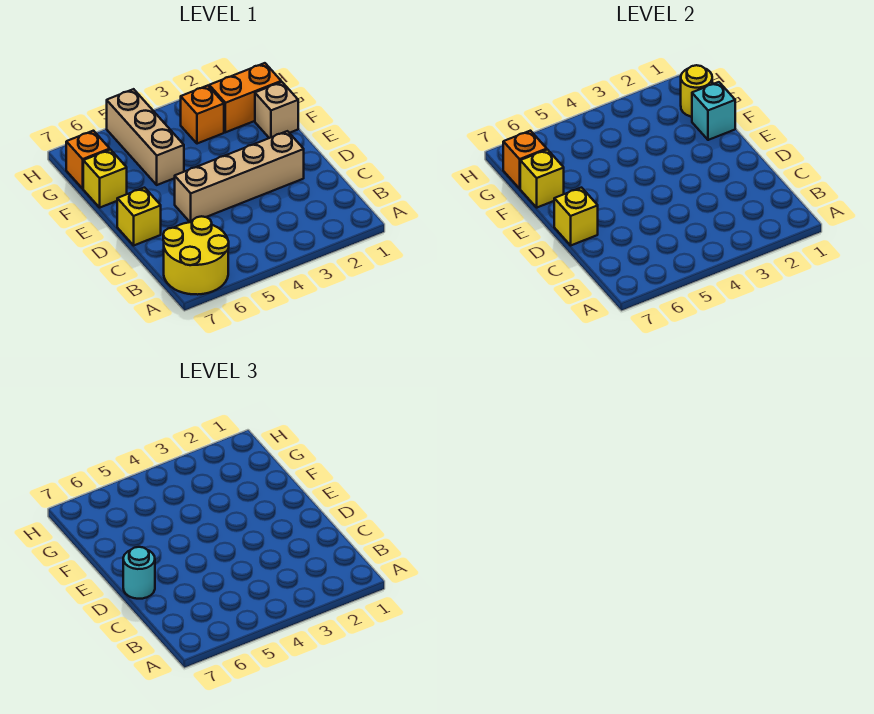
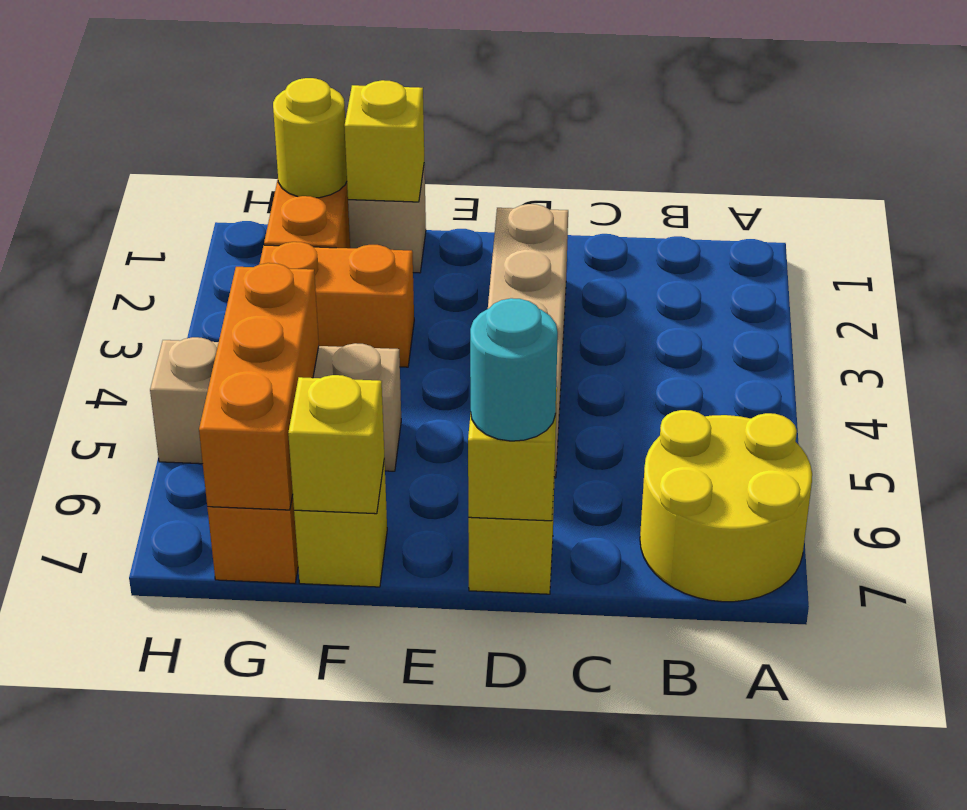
cyan 1x1 brick [692,82,735,140] -> yellow 1x1 brick [344,80,424,202]
orange 1x1 brick [181,86,224,144] -> orange 1x2 brick [259,242,414,367]
orange 1x1 brick [503,131,547,188] -> orange 1x3 brick [199,263,319,510]

